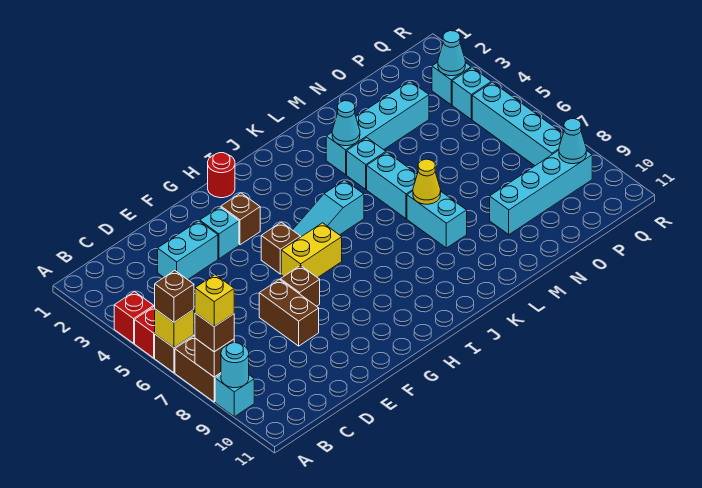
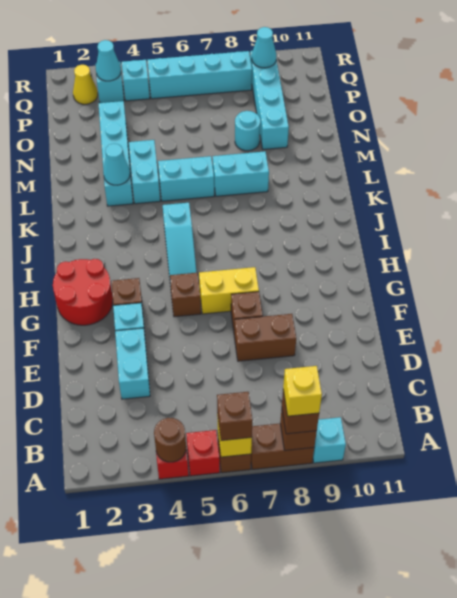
none -> brown 1x1 round brick [154,418,186,462]
cyan 1x1 round brick [221,343,249,388] -> cyan 1x1 round brick moved to [235,111,260,151]
yellow 1x2 brick [281,223,342,278] -> yellow 1x2 brick turned to [199,267,259,314]
red 1x1 round brick [208,153,235,198] -> red 2x2 round brick [53,259,113,325]
cyan 1x1 brick [347,138,386,189] -> cyan 1x2 brick [129,140,160,204]
yellow 1x1 cone [413,159,441,204] -> yellow 1x1 cone moved to [73,65,98,104]

